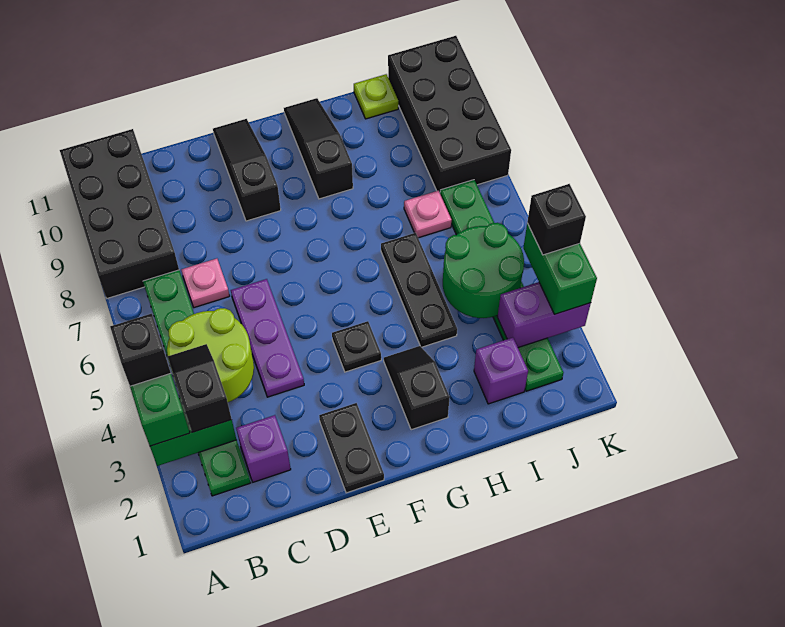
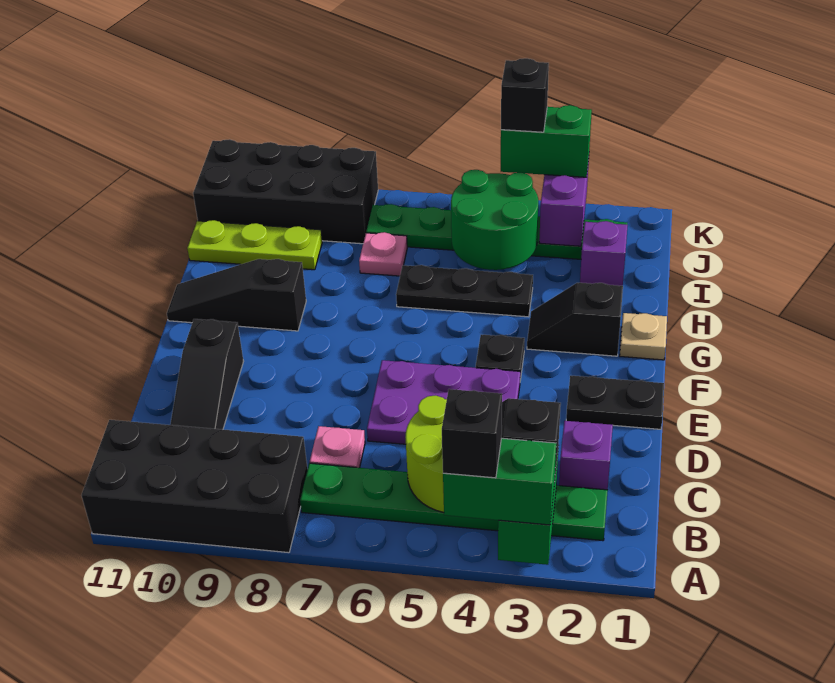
purple 1x3 plate [231,279,304,397] -> purple 2x3 plate [367,360,520,444]
black 1x3 slope [213,119,281,221] -> black 1x3 slope turned to [170,319,244,430]
none -> tan 1x1 plate [620,313,667,360]
lime 1x1 plate [354,74,398,119] -> lime 1x3 plate [187,220,322,270]

